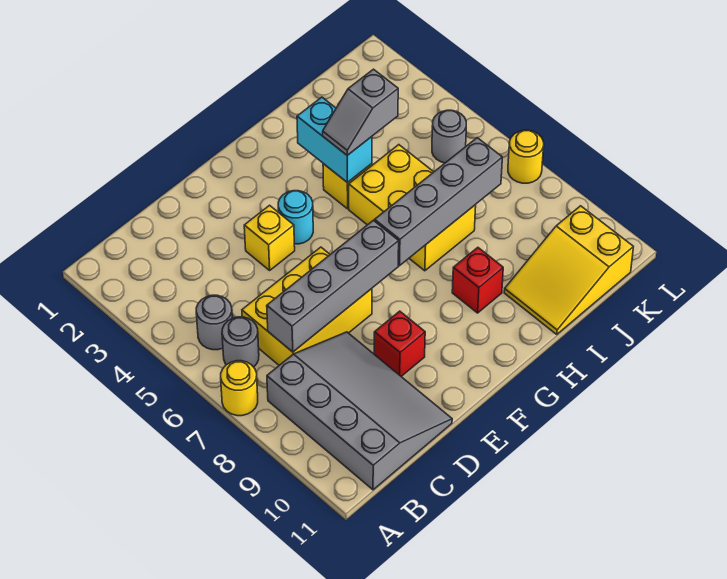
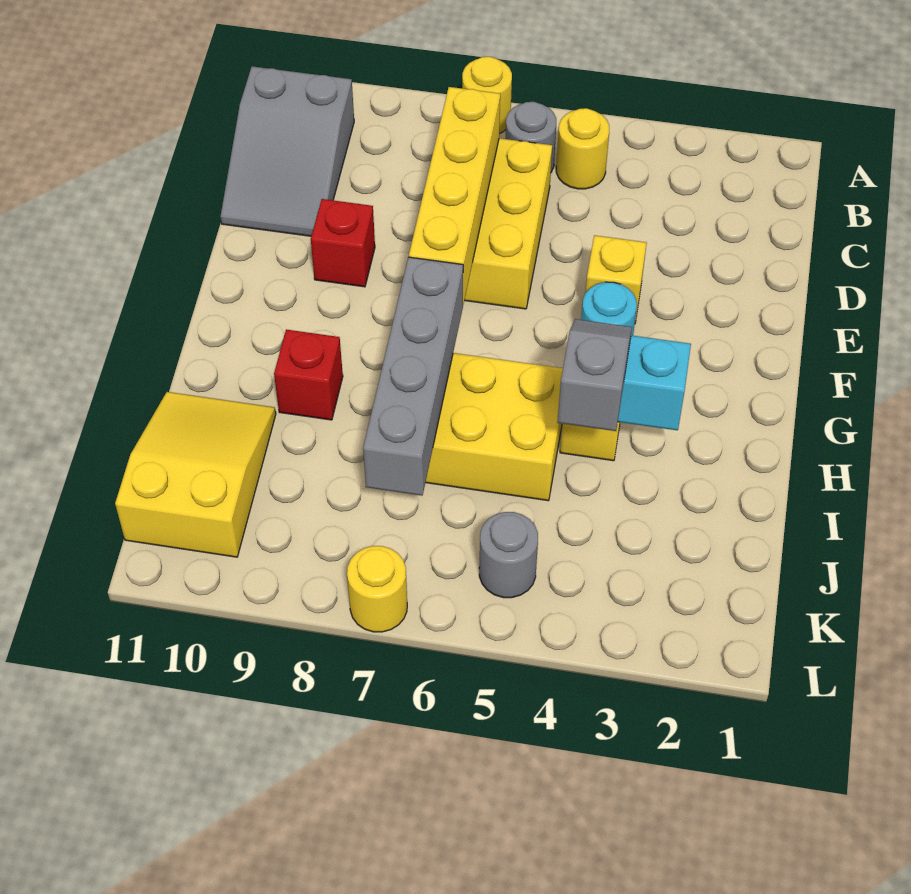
grey 1x1 round brick [196,295,232,350] -> yellow 1x1 round brick [556,108,609,189]
grey 3x4 slope [267,332,452,490] -> grey 2x3 slope [220,66,354,236]
grey 1x4 brick [267,220,399,352] -> yellow 1x4 brick [409,87,500,304]

